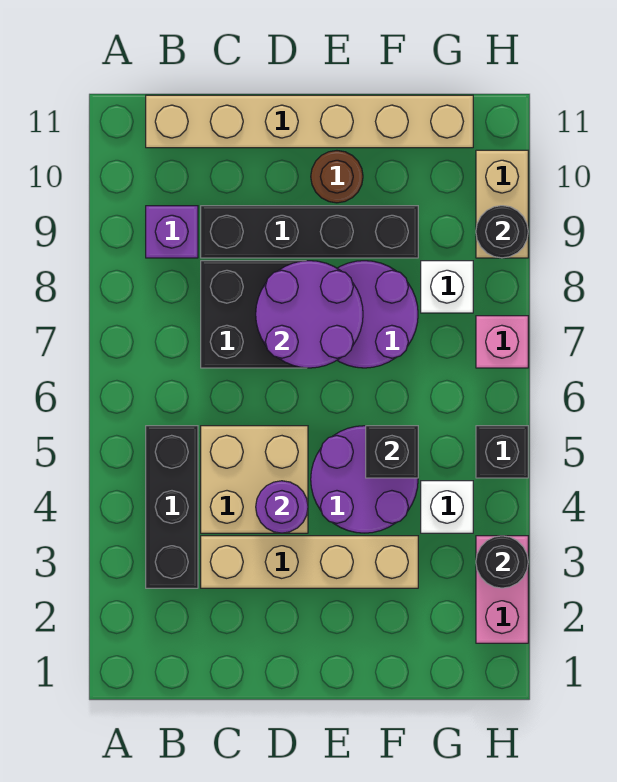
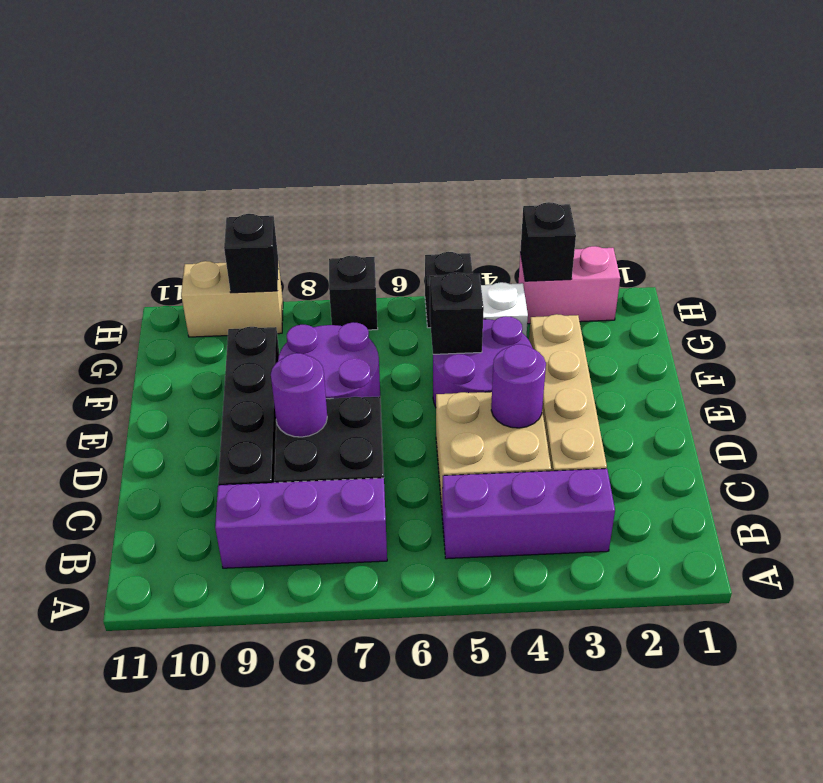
black 1x3 brick [146,426,198,588] -> purple 1x3 brick [442,469,615,559]
purple 1x1 brick [146,206,198,258] -> purple 1x3 brick [215,478,387,568]
tan 1x6 brick [146,95,473,148] -> none
purple 2x2 round brick [256,261,363,368] -> purple 1x1 round brick [271,353,327,437]
brown 1x1 round brick [311,151,363,203] -> none
white 1x1 brick [421,261,473,313] -> none
black 1x1 round brick [476,536,528,588] -> black 1x1 brick [521,202,576,281]
pink 1x1 brick [476,316,528,368] -> black 1x1 brick [329,256,378,330]
black 1x1 round brick [476,206,528,258] -> black 1x1 brick [224,214,278,293]

